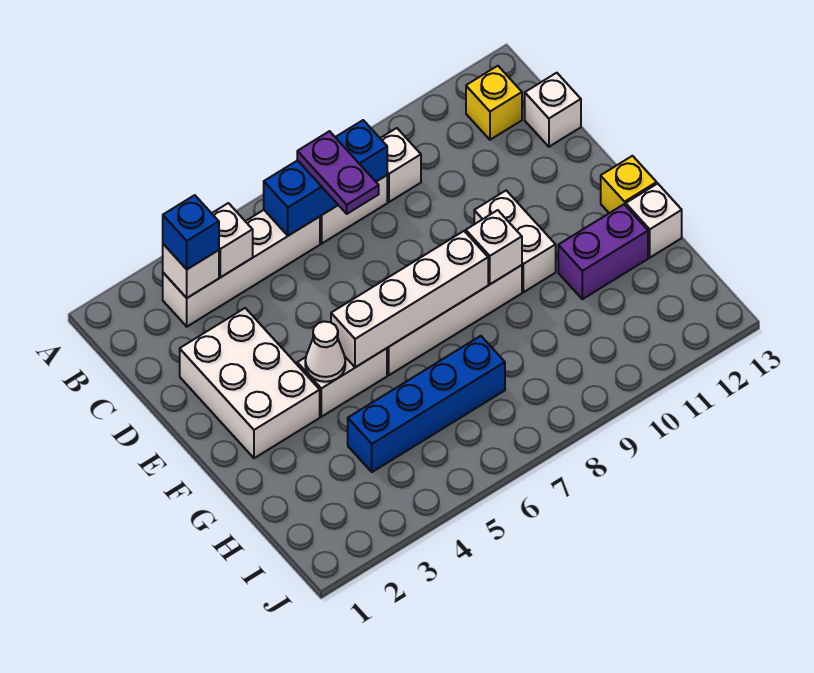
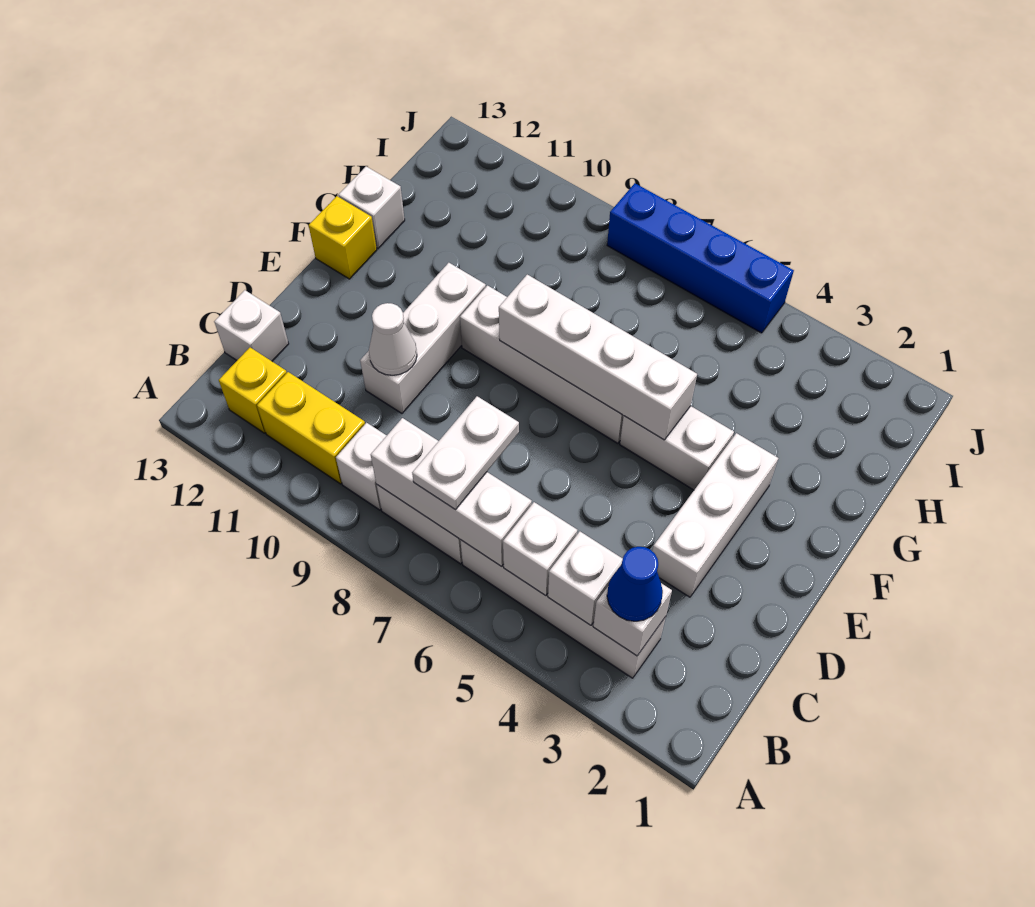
blue 1x1 brick [163,195,219,269] -> blue 1x1 cone [607,547,663,621]
blue 1x3 brick [264,120,387,236] -> white 1x3 brick [371,418,532,567]
purple 1x2 plate [297,131,379,214] -> white 1x2 plate [412,396,519,510]
none -> yellow 1x2 brick [257,372,365,484]
white 2x3 brick [180,308,320,458] -> white 1x3 brick [652,433,778,597]
white 1x2 brick [474,190,556,292] -> white 1x3 brick [360,263,486,413]
white 1x1 cone [305,322,345,382] -> white 1x1 cone moved to [369,303,417,375]
white 1x1 brick [466,210,522,284] -> white 1x1 brick moved to [503,502,577,596]
purple 1x2 brick [558,205,648,299] -> none
blue 1x4 brick [348,336,505,472] -> blue 1x4 brick moved to [607,183,794,333]

